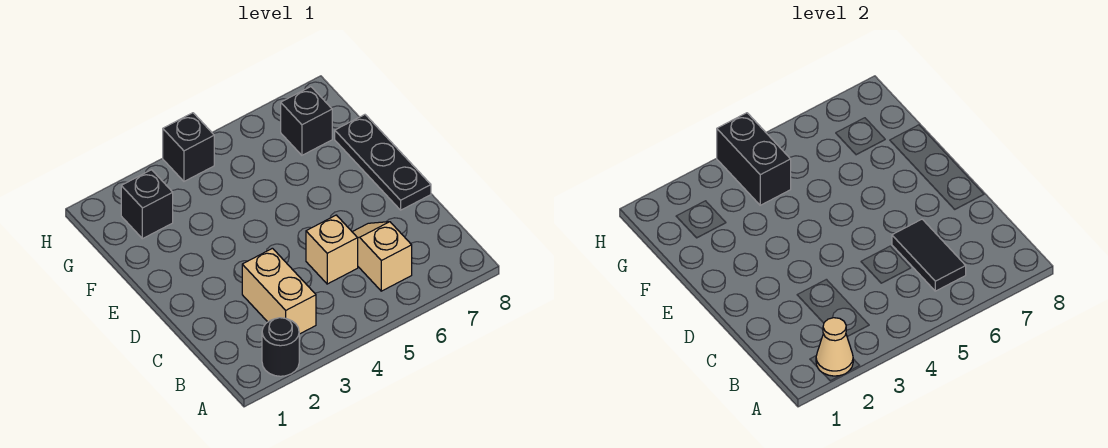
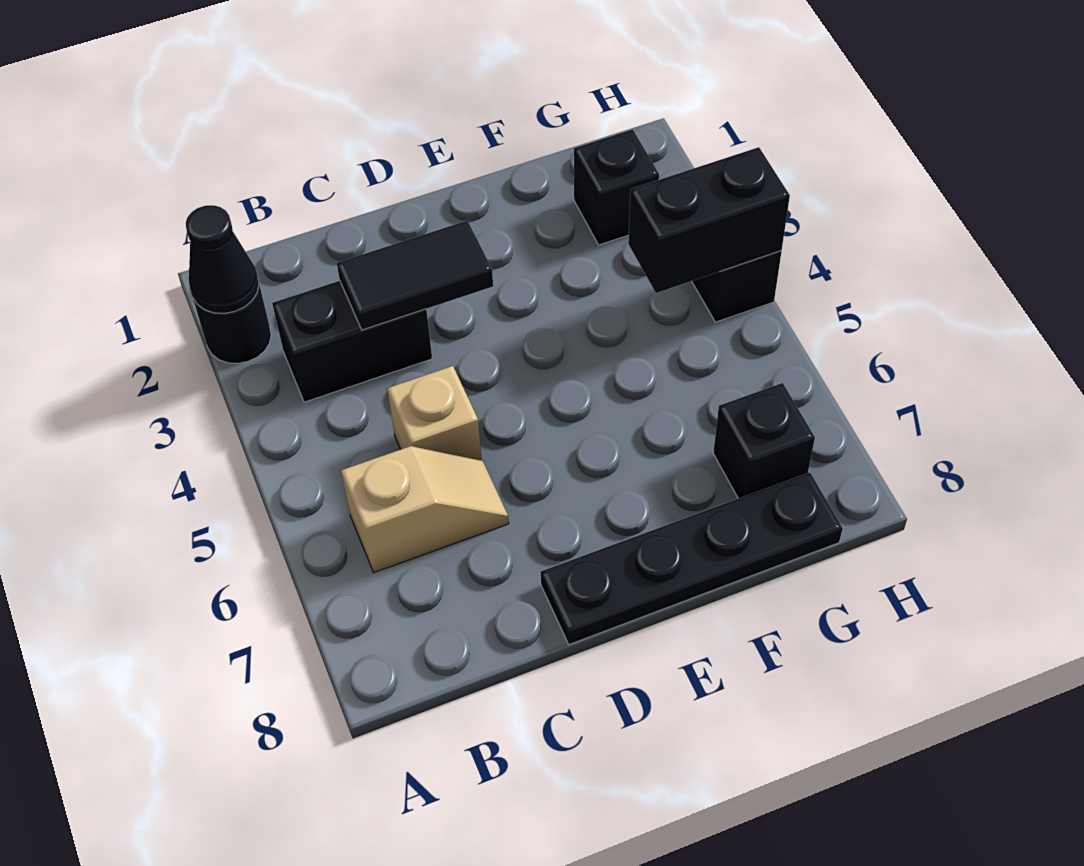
tan 1x1 cone [816,318,853,376] -> black 1x1 cone [186,205,259,313]
tan 1x2 brick [242,248,316,334] -> black 1x2 brick [272,281,432,402]
black 1x2 tile [892,219,966,291] -> black 1x2 tile moved to [337,221,493,330]
black 1x3 plate [335,115,431,210] -> black 1x4 plate [541,472,843,645]

